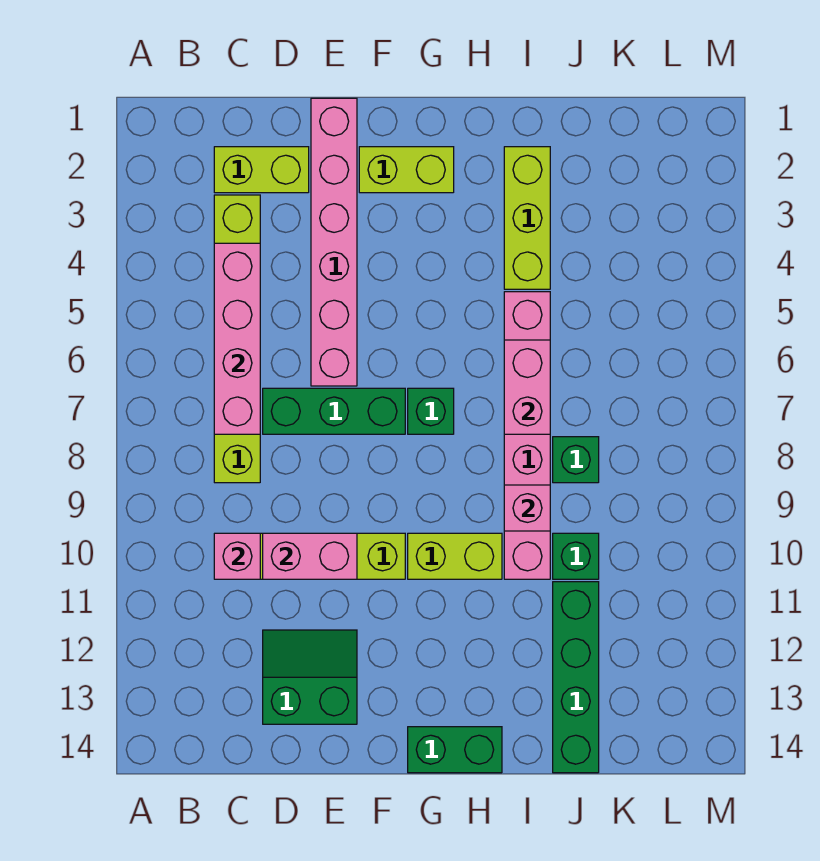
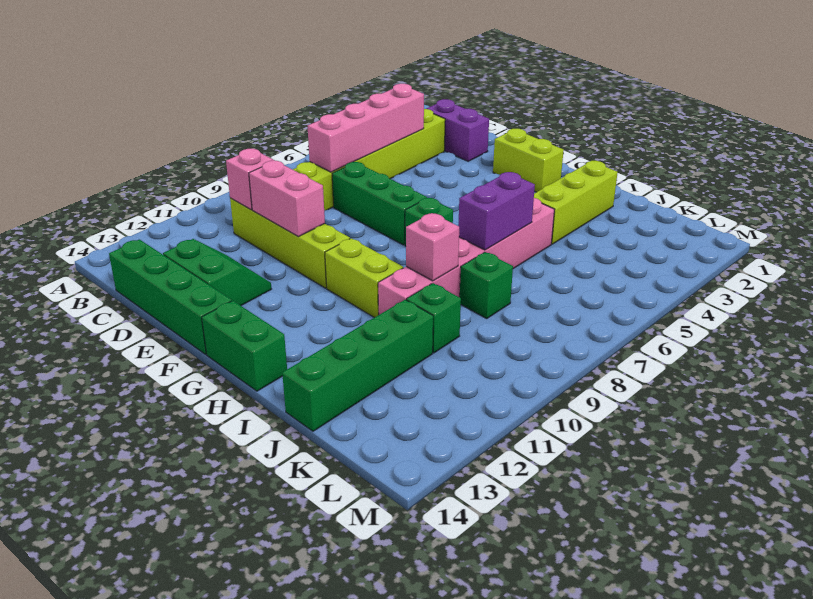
lime 1x2 brick [214,147,309,193] -> purple 1x2 brick [426,99,489,161]
none -> green 1x4 brick [109,239,232,354]
pink 1x6 brick [311,98,357,386] -> none
pink 1x2 brick [504,340,550,434] -> purple 1x2 brick [458,172,535,250]

